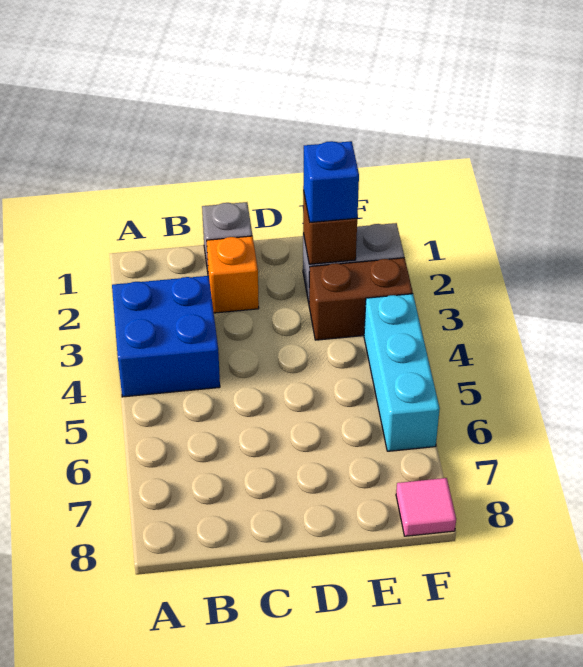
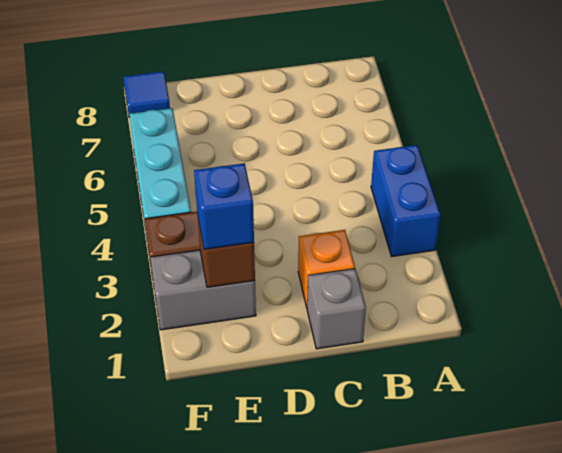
blue 2x2 brick [112,276,220,397] -> blue 1x2 brick [371,145,441,256]
pink 1x1 tile [396,478,456,536] -> blue 1x1 tile [123,71,170,117]

